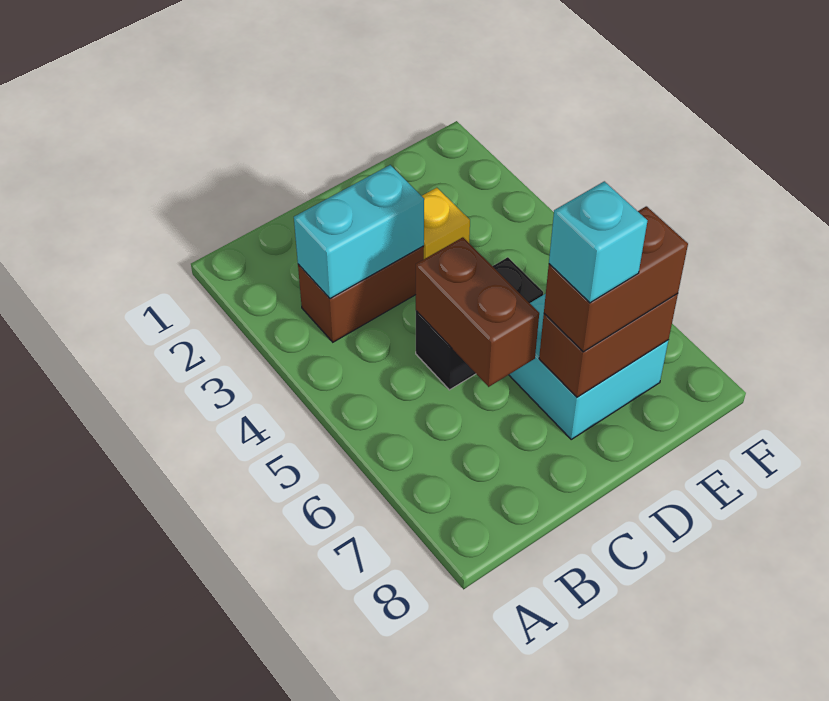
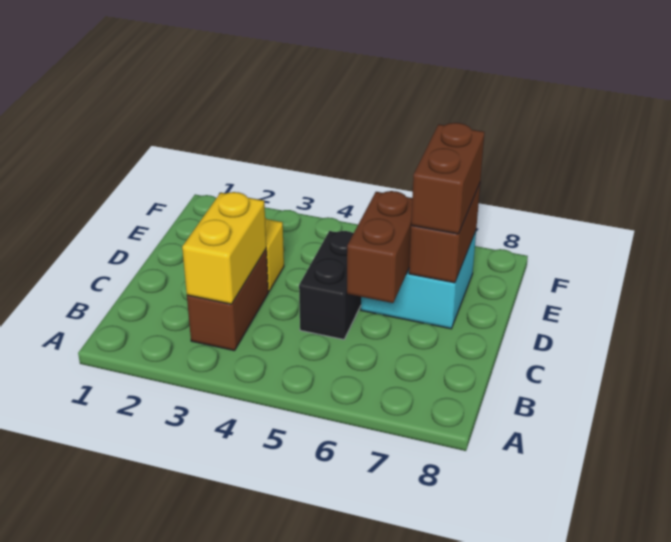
cyan 1x2 brick [294,165,424,299] -> yellow 1x2 brick [182,192,266,304]
brown 1x2 brick [416,237,539,387] -> brown 1x2 brick turned to [347,191,412,303]
cyan 1x1 brick [549,181,647,303] -> none

